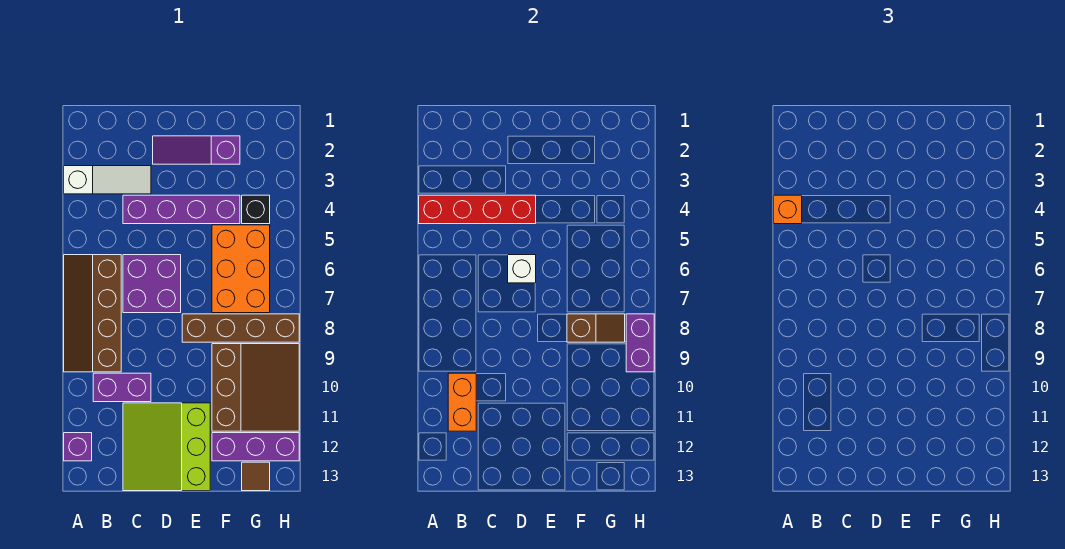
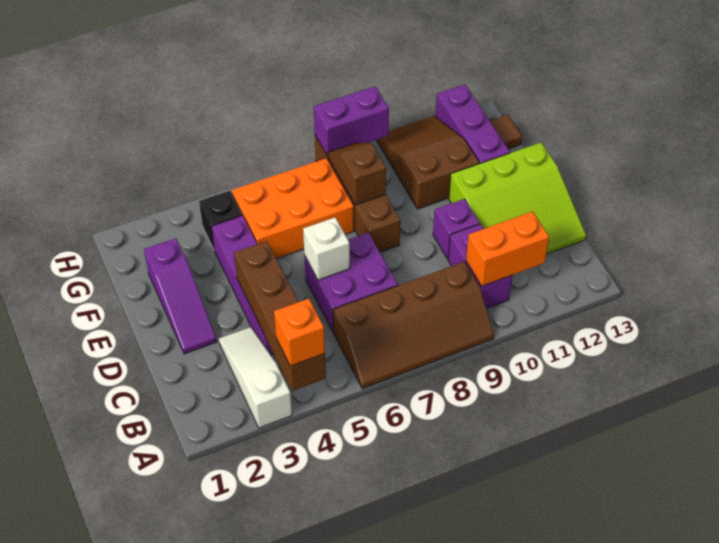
red 1x4 brick [419,195,536,224] -> brown 1x4 brick [234,241,326,391]
purple 1x1 brick [64,433,92,461] -> purple 1x1 brick moved to [433,199,480,259]
brown 3x3 slope [212,344,299,431] -> brown 2x3 slope [376,116,480,209]

